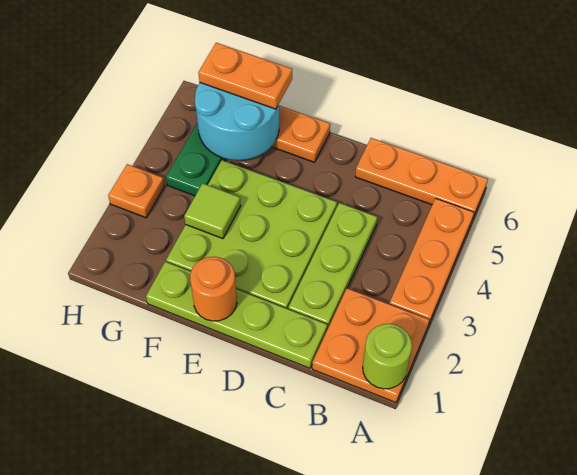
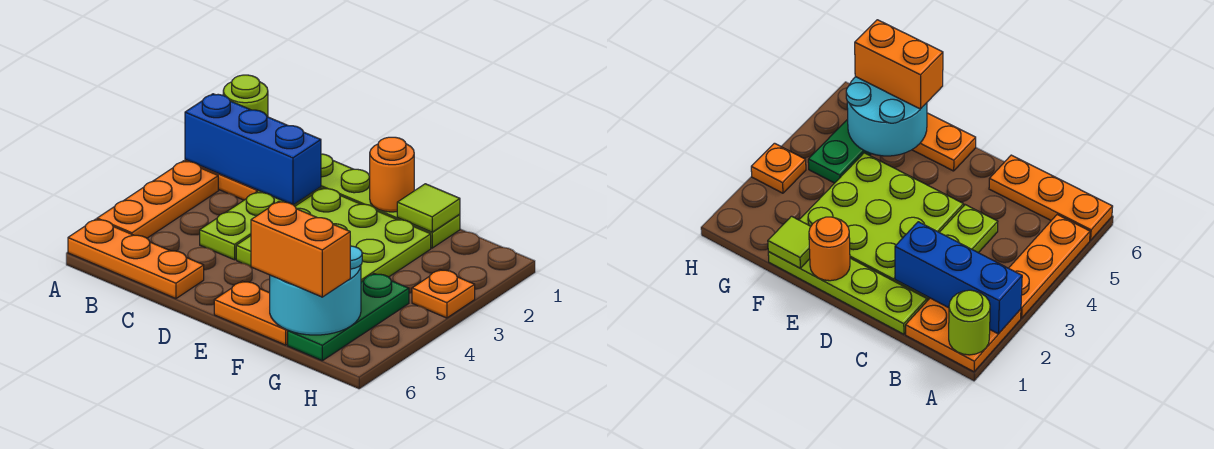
none -> blue 1x3 brick [185,94,321,205]
lime 1x1 tile [184,183,241,239] -> lime 1x1 tile moved to [397,184,460,232]
orange 1x2 plate [198,43,292,109] -> orange 1x2 brick [251,201,350,297]

